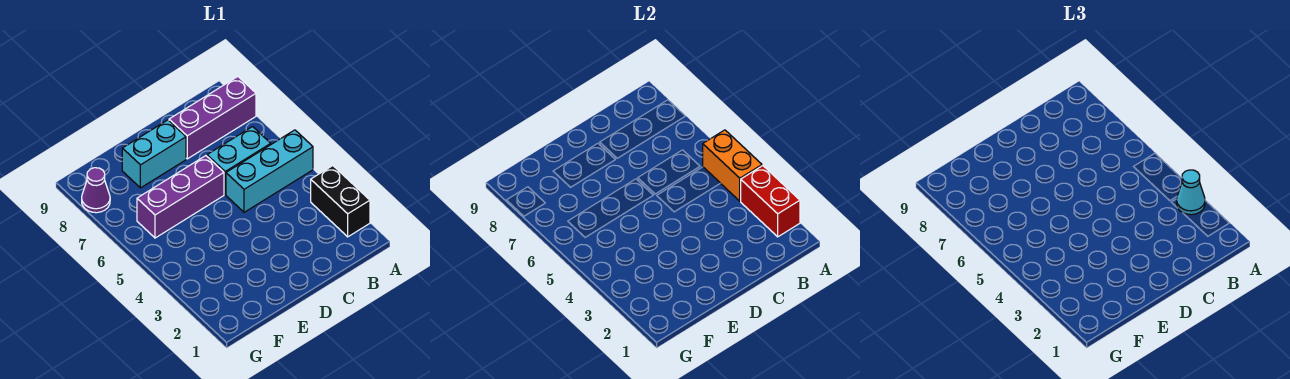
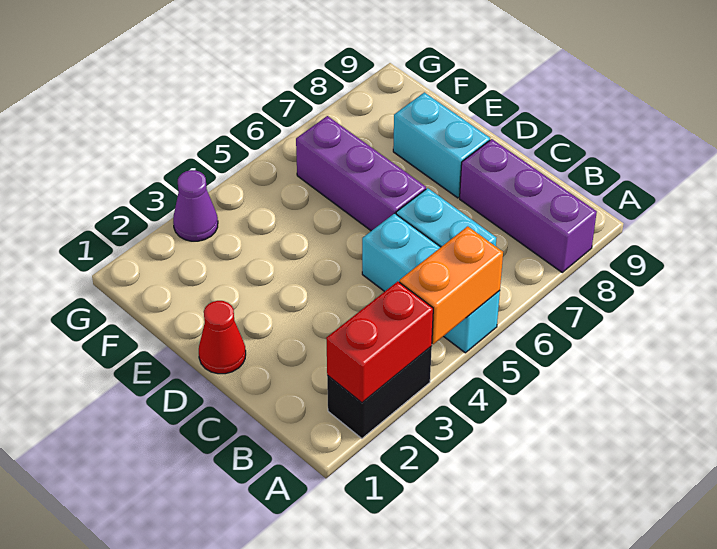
cyan 1x1 cone [1177,170,1205,215] -> none
none -> red 1x1 cone [199,301,246,374]
purple 1x1 cone [82,168,110,213] -> purple 1x1 cone moved to [173,170,218,241]

